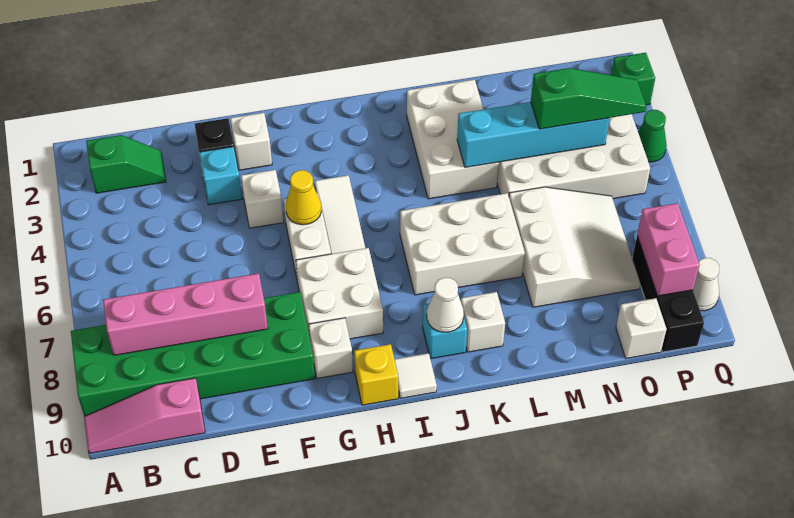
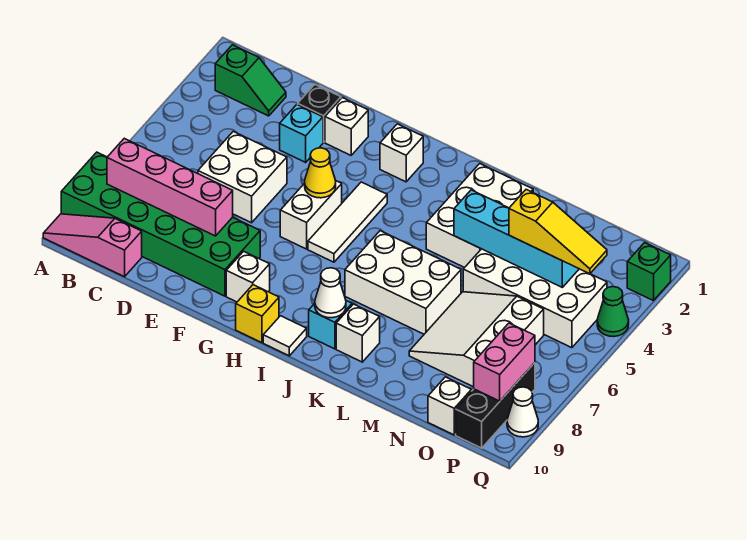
white 1x1 brick [241,170,284,228] -> white 1x1 brick moved to [380,124,423,182]
white 2x2 brick [296,248,383,339] -> white 2x2 brick moved to [198,131,287,223]
white 3x3 slope [509,187,641,307] -> white 3x3 slope turned to [409,292,544,387]
green 1x3 slope [531,68,647,129] -> yellow 1x3 slope [509,190,607,274]

